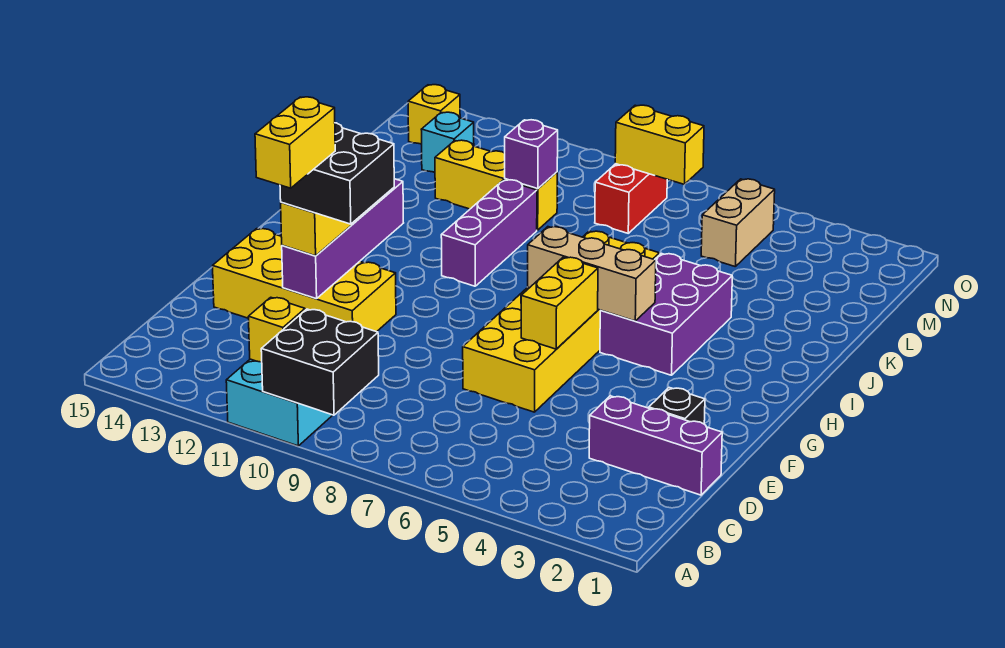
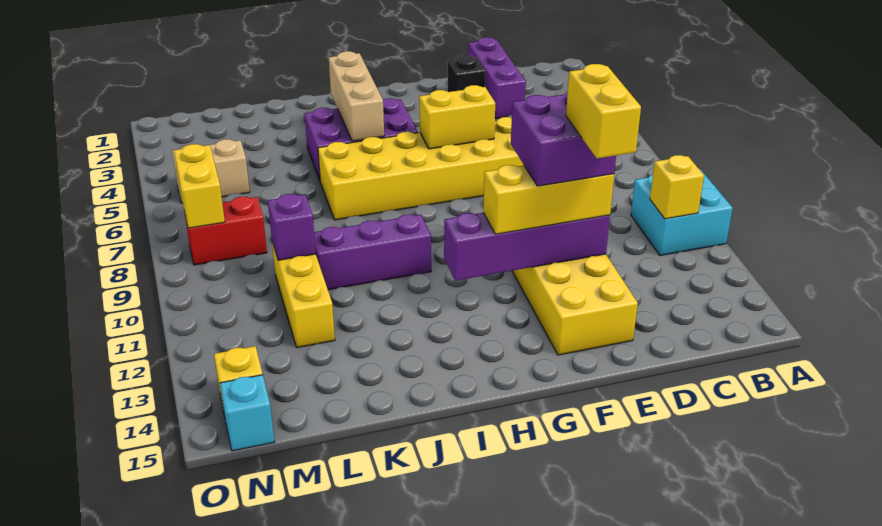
black 2x2 brick [261,309,379,415] -> none
yellow 1x2 brick [255,97,335,188] -> yellow 1x2 brick turned to [566,64,641,158]
black 2x2 brick [280,123,394,224] -> purple 2x2 brick [511,91,616,186]
tan 1x3 brick [528,227,656,321] -> tan 1x3 brick moved to [329,51,384,141]
cyan 1x1 brick [421,112,474,173] -> cyan 1x1 brick moved to [220,375,274,451]

